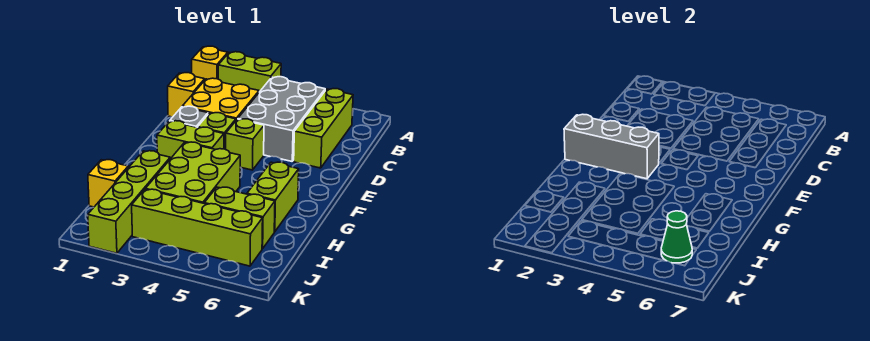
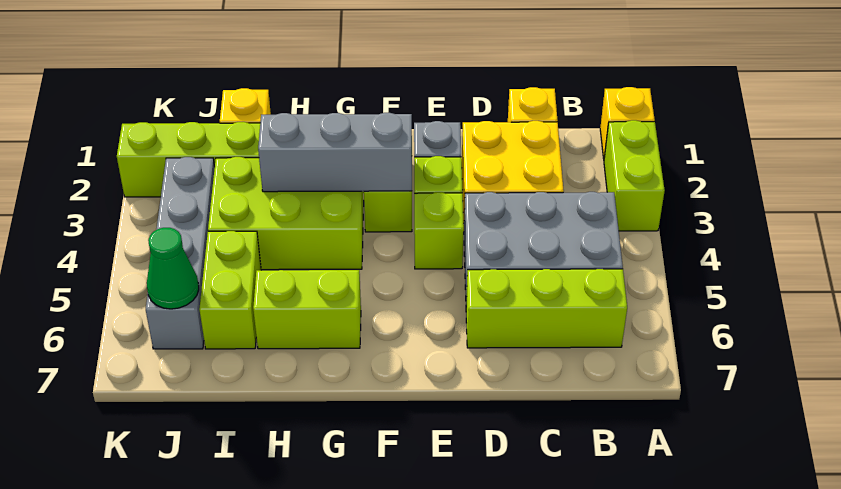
grey 1x3 brick [564,114,659,179] -> grey 1x3 brick turned to [258,113,412,192]
lime 1x4 brick [132,189,263,266] -> grey 1x4 brick [146,157,215,349]

